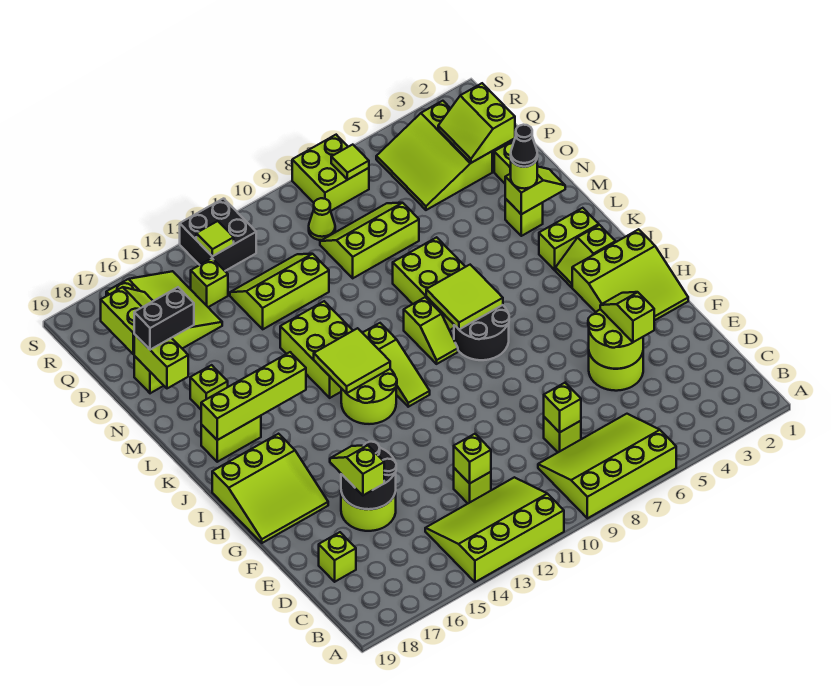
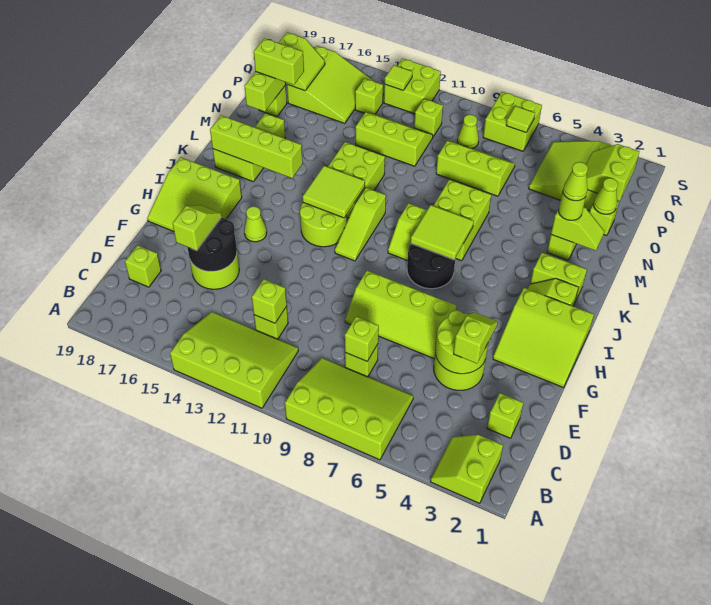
none -> lime 2x2 slope [431,435,503,503]
none -> lime 1x1 brick [487,393,523,438]
none -> lime 2x4 slope [345,270,457,359]
none -> lime 1x1 cone [244,206,267,242]
black 1x1 cone [511,125,537,167] -> lime 1x1 cone [563,162,588,201]
none -> lime 1x1 cone [593,178,618,214]
black 1x2 brick [134,287,194,350] -> lime 1x2 brick [254,38,304,85]
none -> lime 1x1 brick [414,99,443,137]
black 2x2 brick [180,199,256,271] -> lime 2x2 brick [384,59,441,114]

